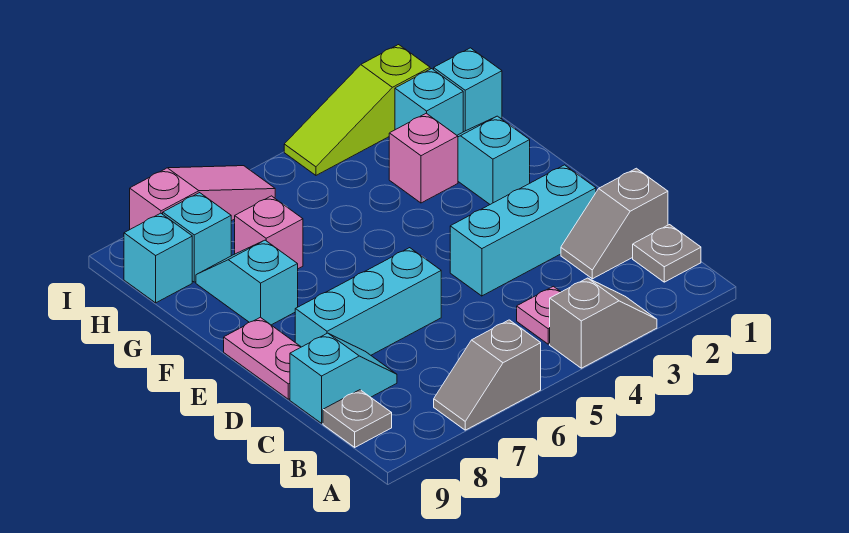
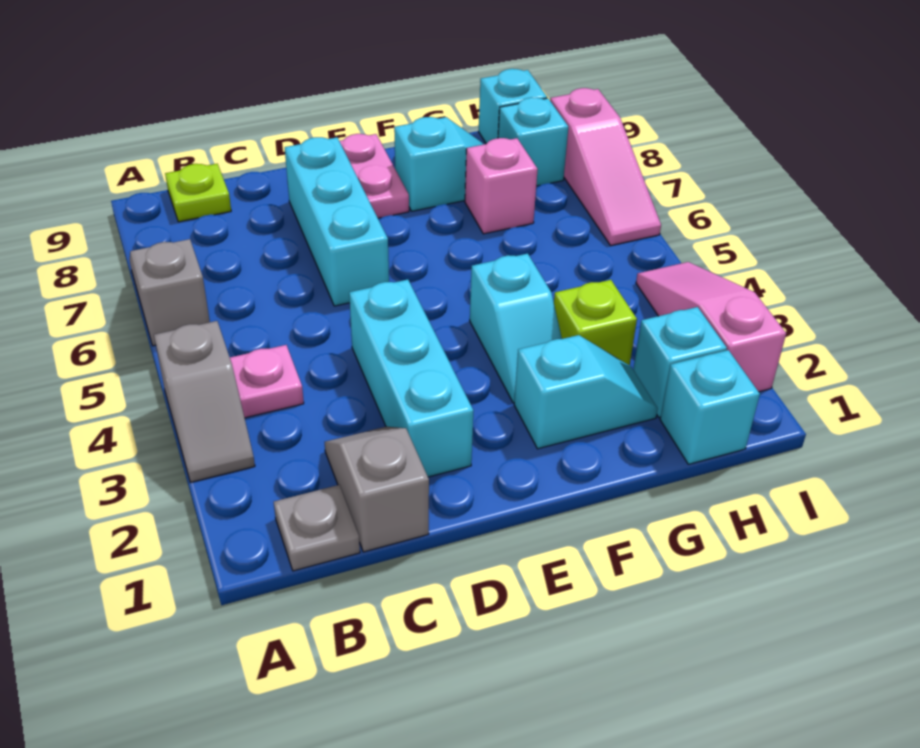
grey 1x1 plate [323,390,392,447] -> lime 1x1 plate [165,164,231,222]
cyan 1x2 slope [290,333,397,423] -> cyan 1x2 slope moved to [470,254,562,403]
pink 1x2 plate [224,317,301,399] -> pink 1x2 plate turned to [340,134,409,218]
pink 1x1 brick [389,113,458,203] -> lime 1x1 brick [554,280,637,365]
lime 1x3 slope [284,45,430,175] -> pink 1x3 slope [636,262,786,392]

